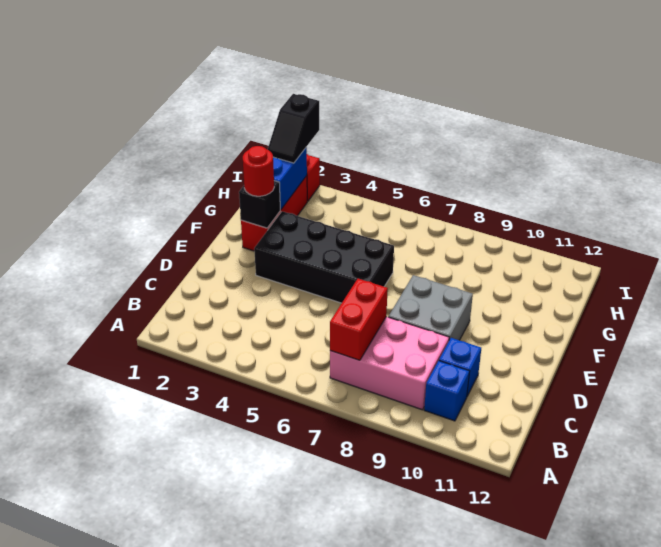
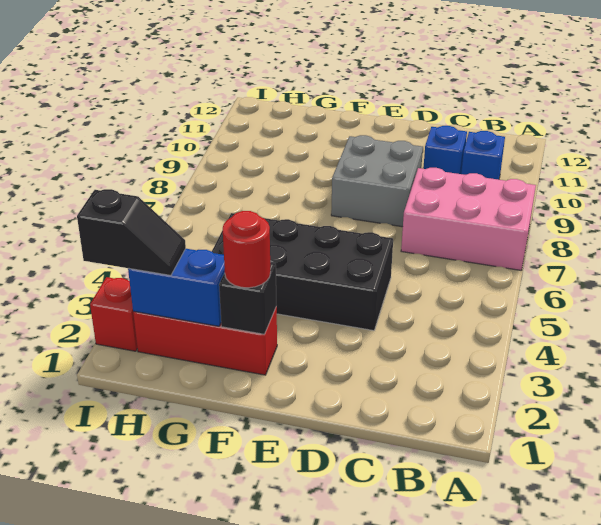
pink 2x3 brick [330,317,449,410] -> pink 2x3 brick turned to [401,168,536,270]
red 1x2 brick [330,279,388,360] -> none
black 2x4 brick [254,211,394,303] -> black 2x4 brick turned to [212,213,393,331]

